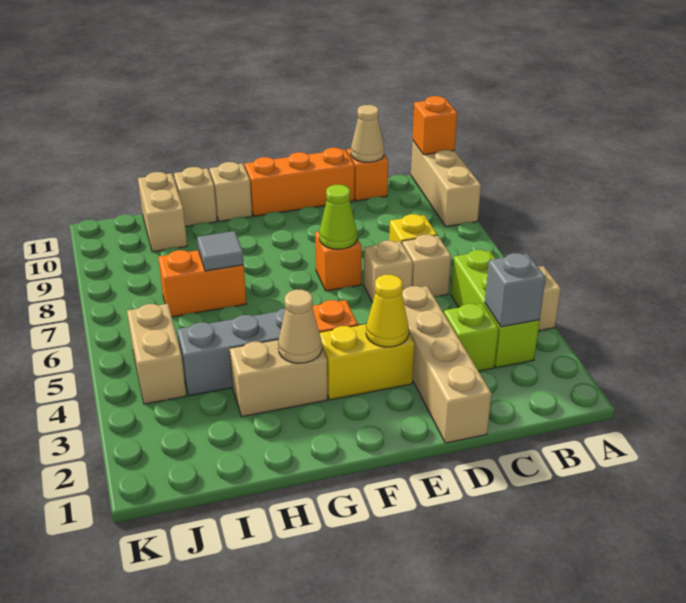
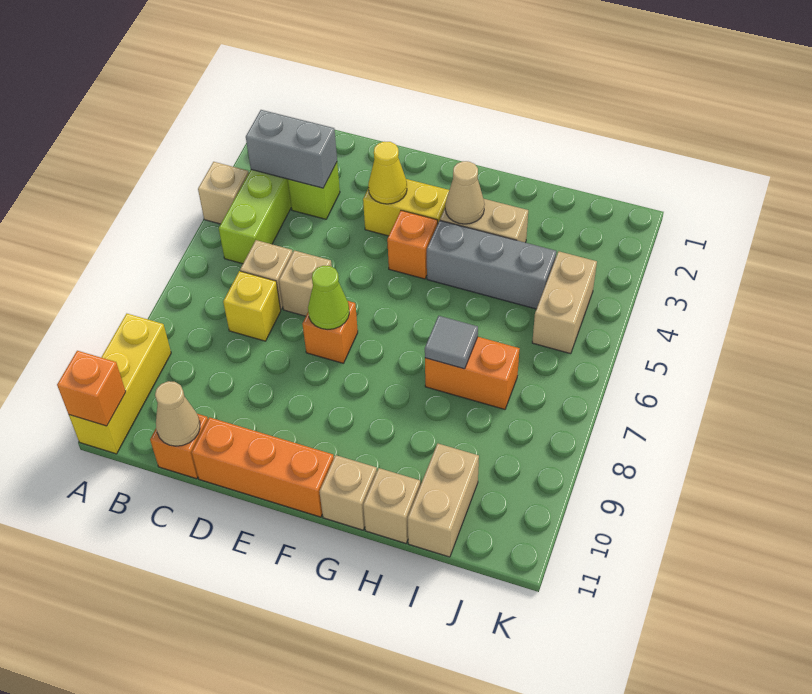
tan 1x3 brick [411,140,481,227] -> yellow 1x3 brick [69,314,171,454]
grey 1x1 brick [485,253,546,327] -> grey 1x2 brick [246,110,337,188]
tan 1x4 brick [402,286,492,443] -> none

